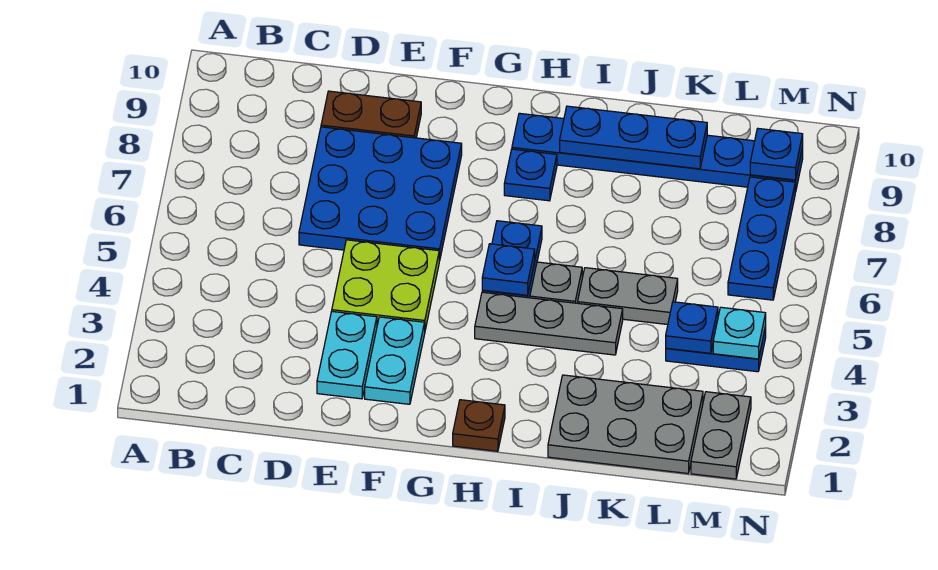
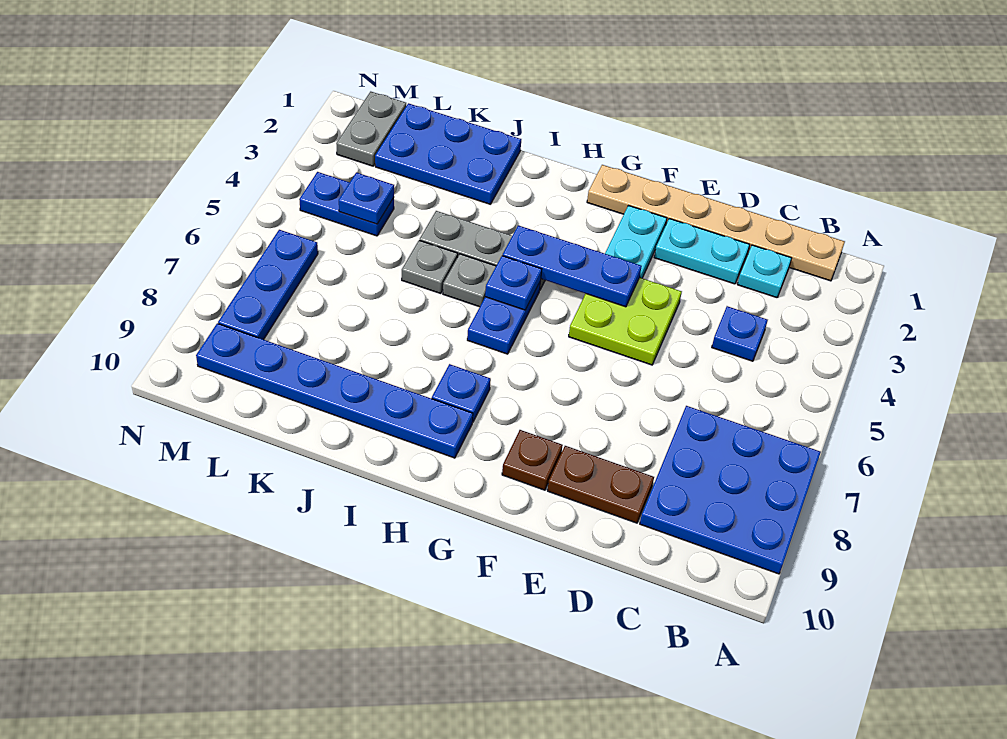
none -> tan 1x6 plate [587,165,845,281]
blue 3x3 plate [299,127,462,261] -> blue 3x3 plate moved to [640,406,821,574]
cyan 1x2 plate [317,311,377,399] -> cyan 1x2 plate turned to [654,219,750,284]
brown 1x1 plate [453,400,505,451] -> brown 1x1 plate moved to [502,430,563,490]
blue 1x3 plate [560,106,707,169] -> blue 1x3 plate moved to [503,225,642,307]
grey 2x3 plate [548,375,703,473] -> blue 2x3 plate [375,103,521,204]
grey 1x2 plate [578,268,678,325] -> grey 1x1 plate [402,240,458,294]
cyan 1x1 plate [713,307,766,359] -> cyan 1x1 plate moved to [737,245,792,298]
blue 1x1 plate [750,129,803,180] -> blue 1x1 plate moved to [712,306,768,361]

